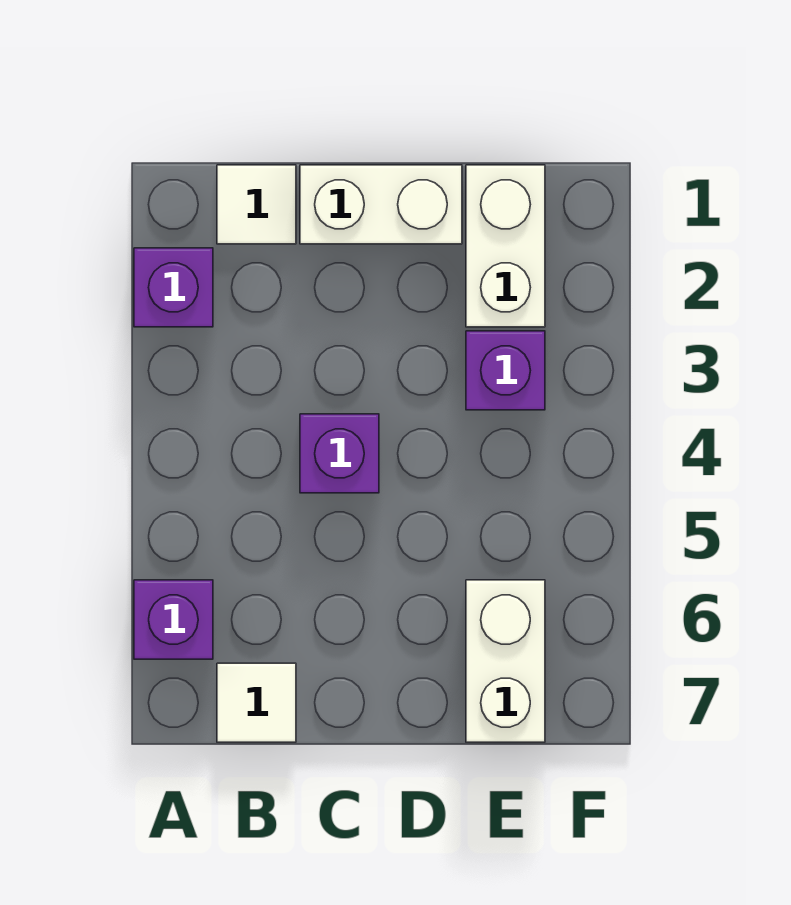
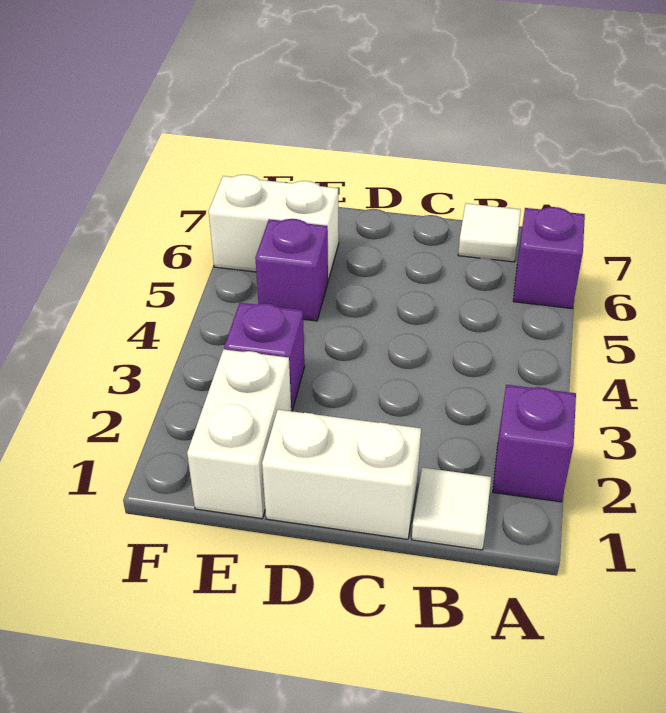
purple 1x1 brick [300,414,379,493] -> purple 1x1 brick moved to [255,219,328,321]
white 1x2 brick [466,580,545,742] -> white 1x2 brick turned to [209,175,339,280]

